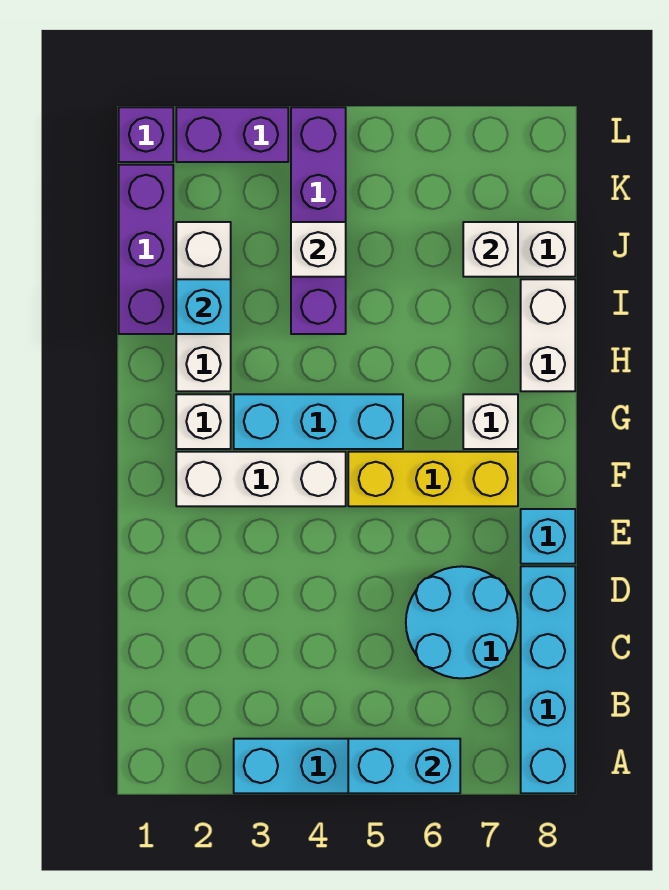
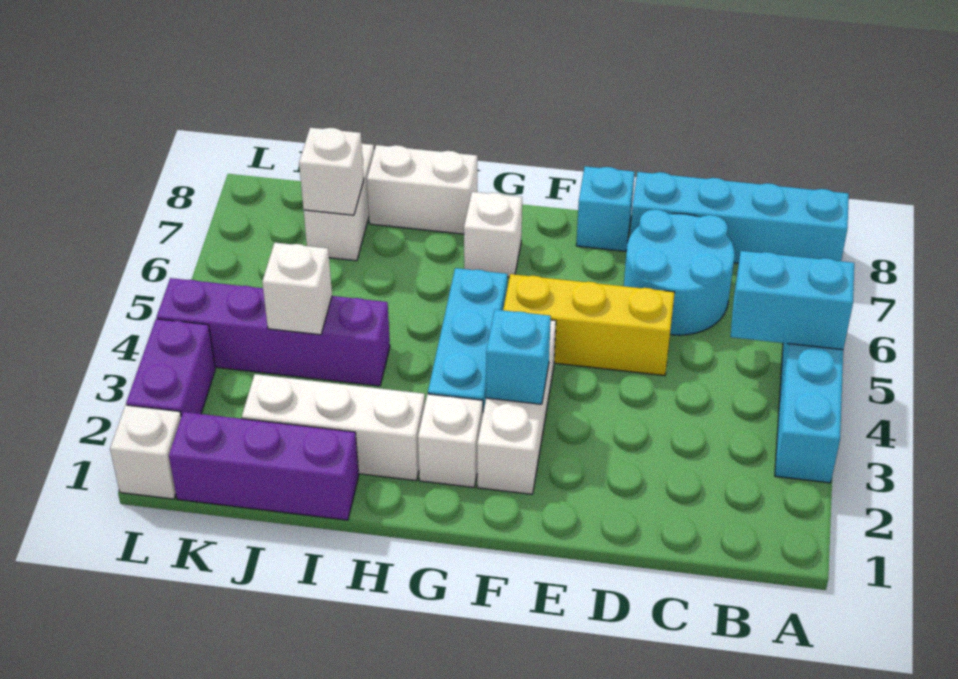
cyan 1x2 brick [348,739,460,793] -> cyan 1x2 brick turned to [730,251,854,350]
yellow 1x3 brick [348,452,518,506] -> yellow 1x3 brick turned to [503,274,675,376]
cyan 1x1 brick [176,279,231,334] -> cyan 1x1 brick moved to [486,310,551,404]
purple 1x1 brick [119,107,173,162] -> white 1x1 brick [110,405,181,499]

